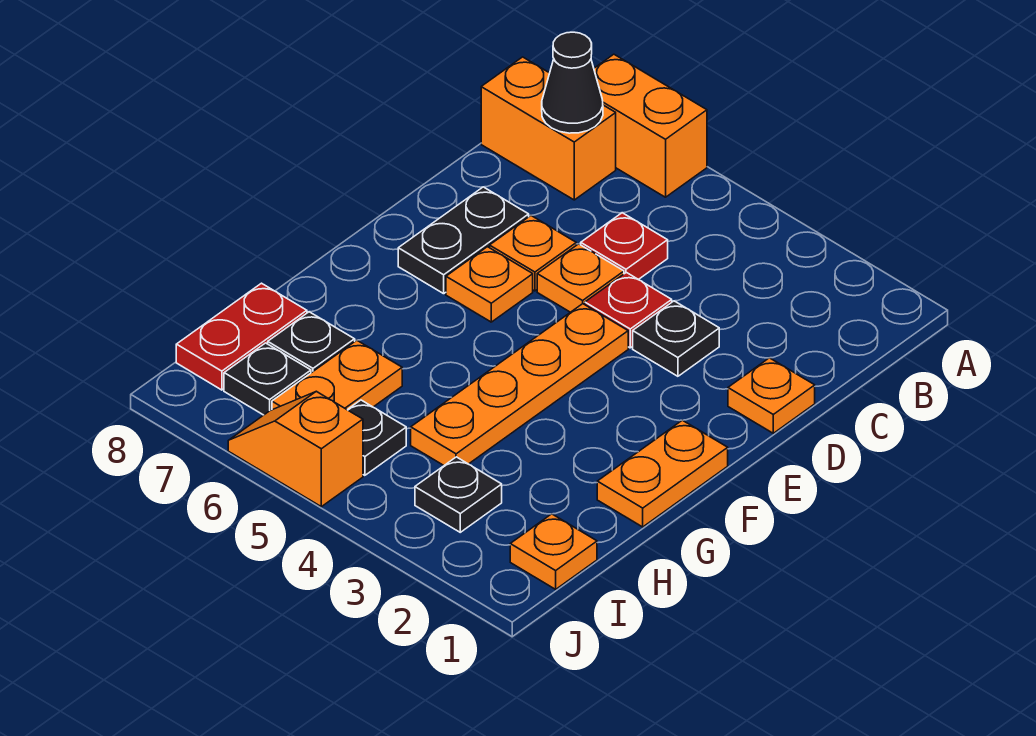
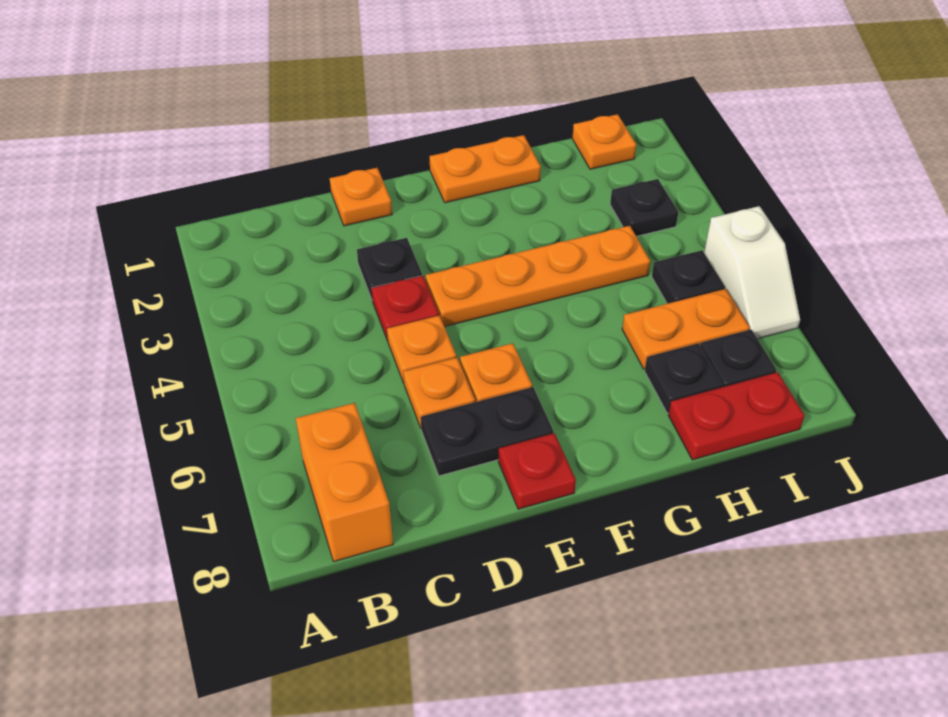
orange 1x2 brick [594,54,707,197] -> none
black 1x1 cone [542,32,603,133] -> none
red 1x1 plate [581,213,668,280] -> red 1x1 plate moved to [498,433,576,509]
orange 1x2 slope [228,391,363,507] -> white 1x2 slope [704,206,800,339]

